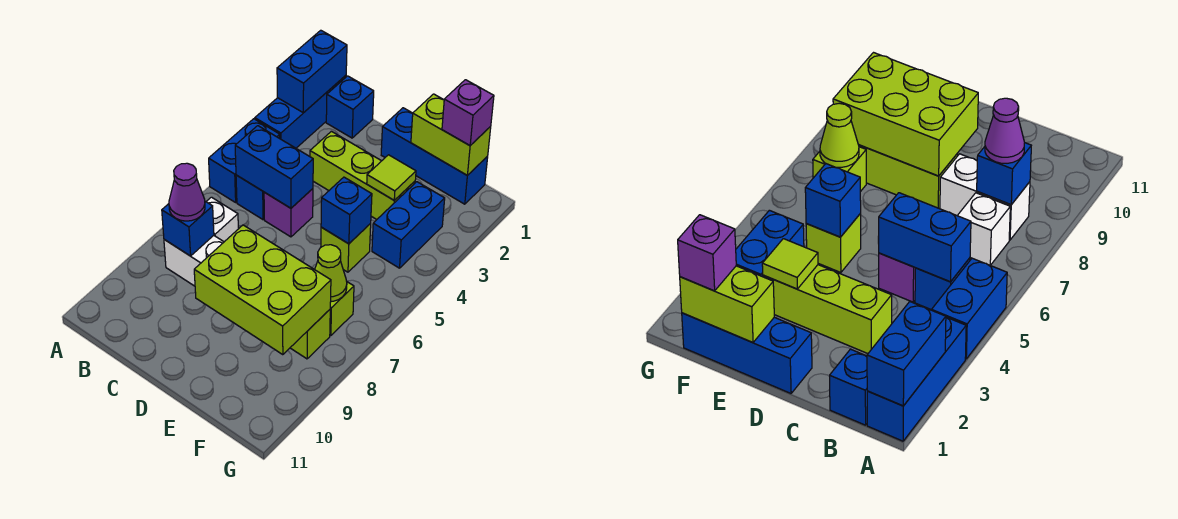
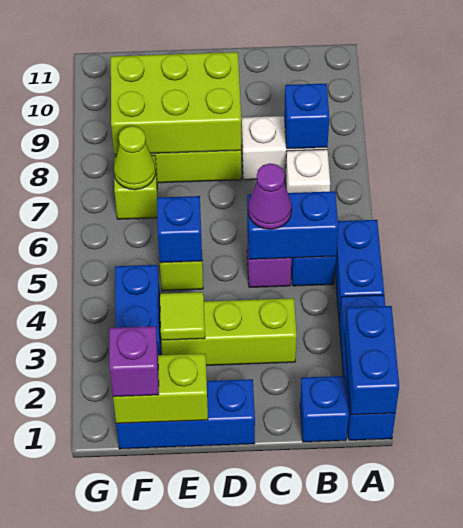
purple 1x1 cone [169,163,205,221] -> purple 1x1 cone moved to [248,163,292,229]

